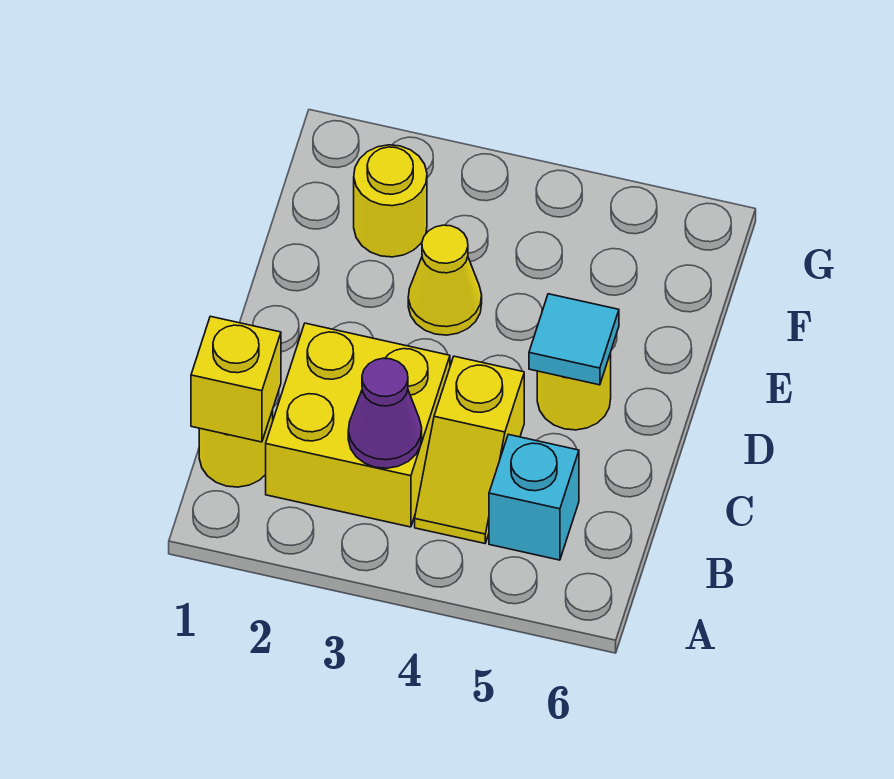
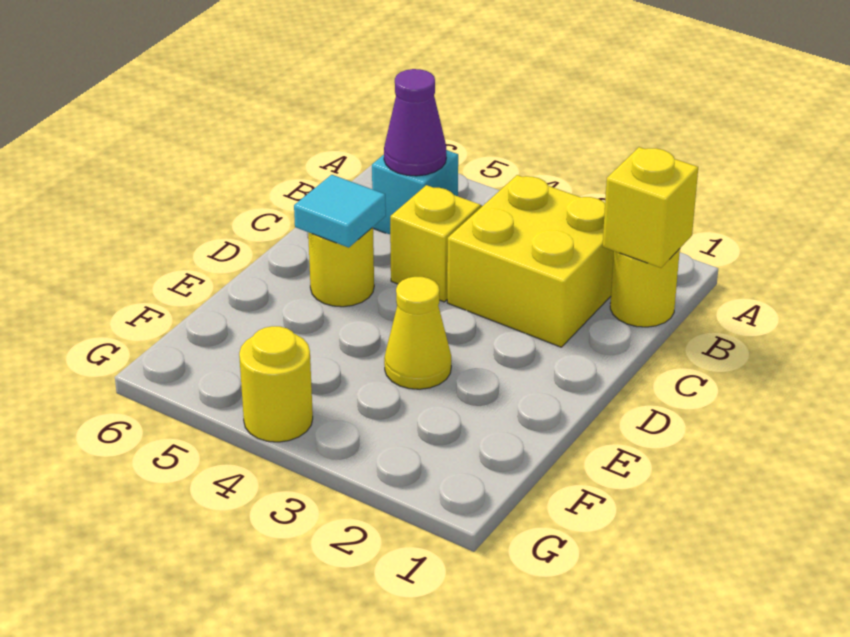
purple 1x1 cone [348,358,422,468] -> purple 1x1 cone moved to [384,69,446,176]
yellow 1x1 round brick [354,145,427,257] -> yellow 1x1 round brick moved to [239,326,313,442]

